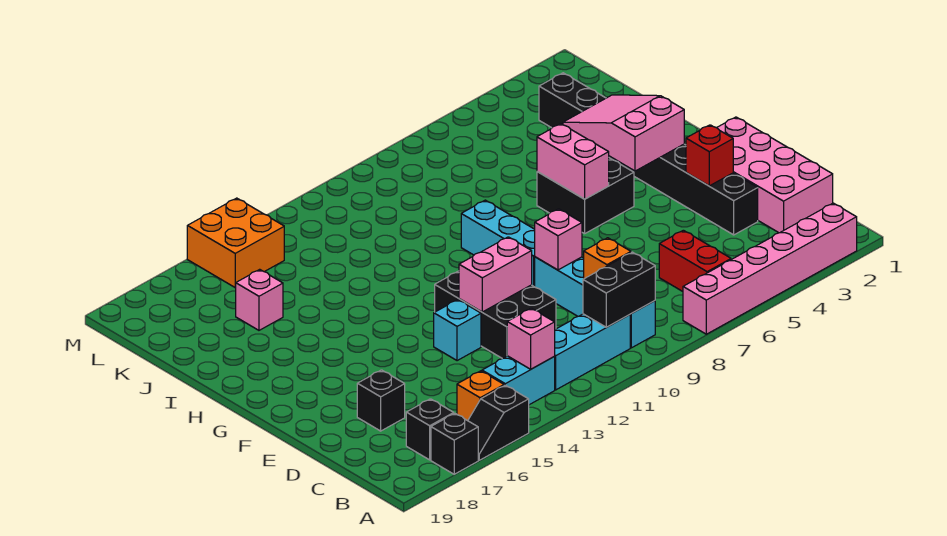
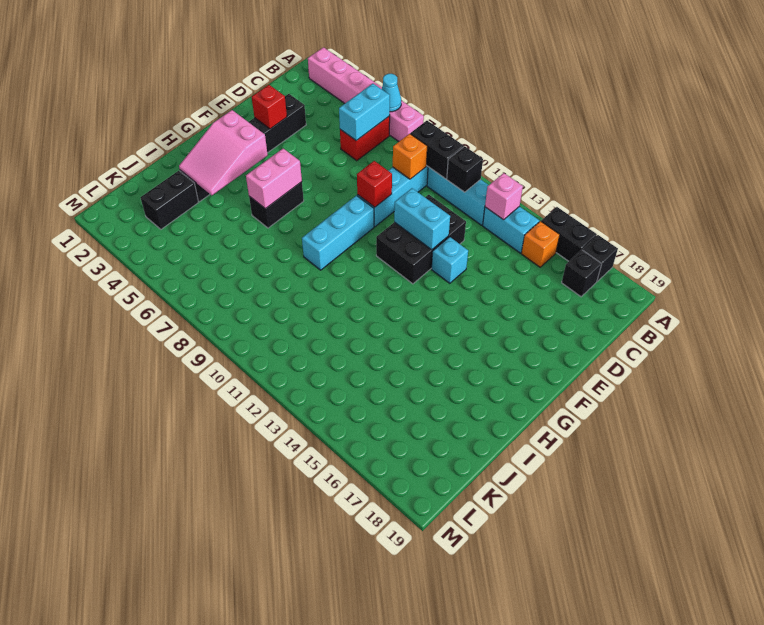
none -> cyan 1x1 cone [382,74,401,112]
black 1x2 slope [468,385,529,460] -> black 1x2 brick [541,207,597,261]
none -> cyan 1x2 brick [339,84,390,141]
pink 2x4 brick [717,117,833,233] -> none
black 1x1 brick [357,370,405,431] -> black 1x1 brick moved to [447,146,483,192]
pink 1x1 brick [535,209,582,270] -> red 1x1 brick [357,161,392,207]
pink 1x2 brick [459,237,532,312] -> cyan 1x2 brick [394,188,450,250]
black 2x2 brick [537,158,634,234] -> black 1x2 brick [249,182,304,228]
pink 1x1 brick [235,269,283,330] -> none
orange 2x2 brick [187,198,284,287] -> none

